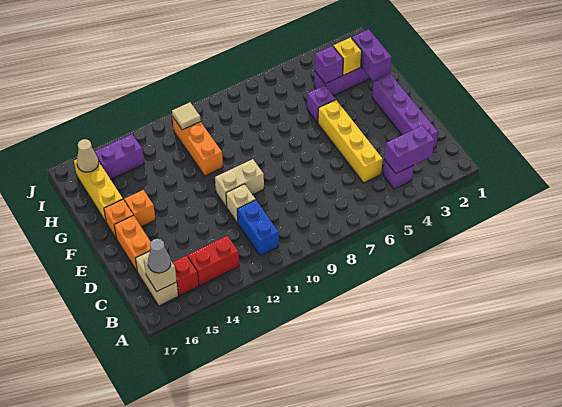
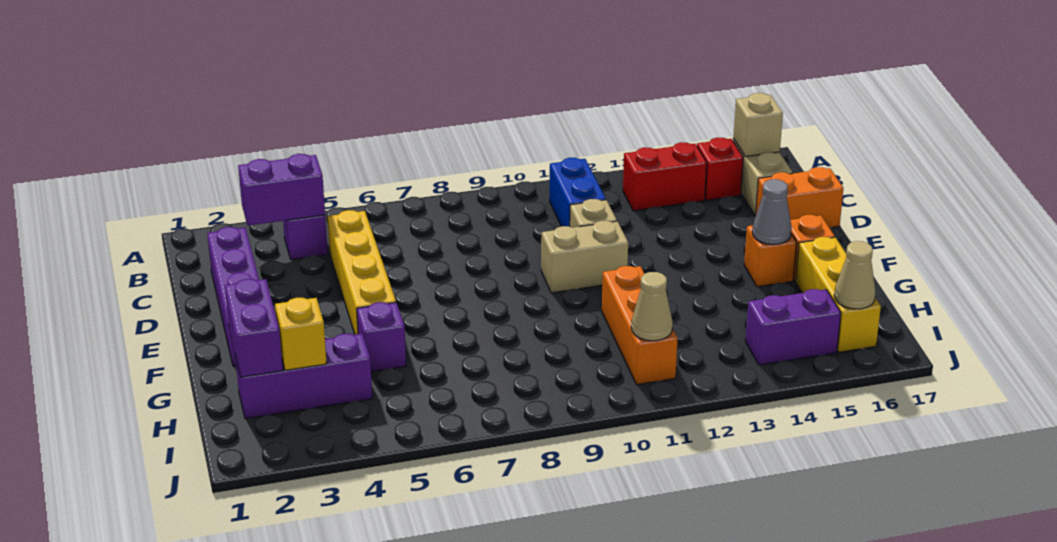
grey 1x1 cone [148,239,171,273] -> grey 1x1 cone moved to [752,179,792,245]
orange 1x2 brick [114,215,151,271] -> orange 1x2 brick turned to [756,167,843,227]
purple 1x1 brick [314,46,343,84] -> none
tan 1x1 tile [172,102,201,130] -> tan 1x1 cone [631,272,673,341]

